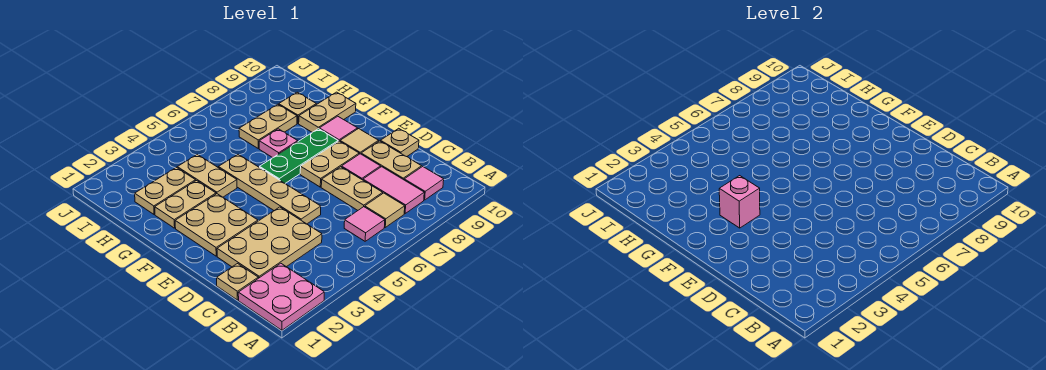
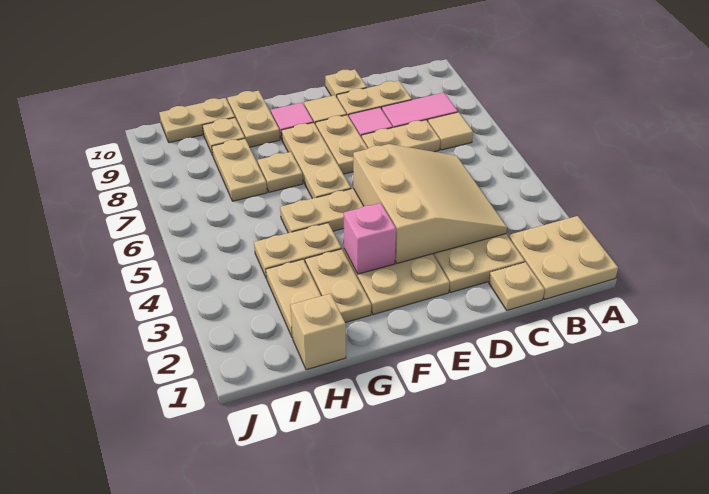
pink 2x2 plate [238,263,324,330] -> tan 2x2 plate [508,216,618,299]
pink 1x1 tile [344,207,385,241] -> none
pink 1x1 tile [404,167,444,200] -> none
none -> tan 3x3 slope [353,144,507,263]
green 1x3 plate [260,129,338,183] -> tan 1x3 plate [282,122,351,199]
pink 1x1 plate [259,129,298,158] -> tan 1x1 plate [258,152,303,192]
none -> tan 1x1 brick [290,294,346,370]
none -> tan 1x2 plate [159,98,235,143]

